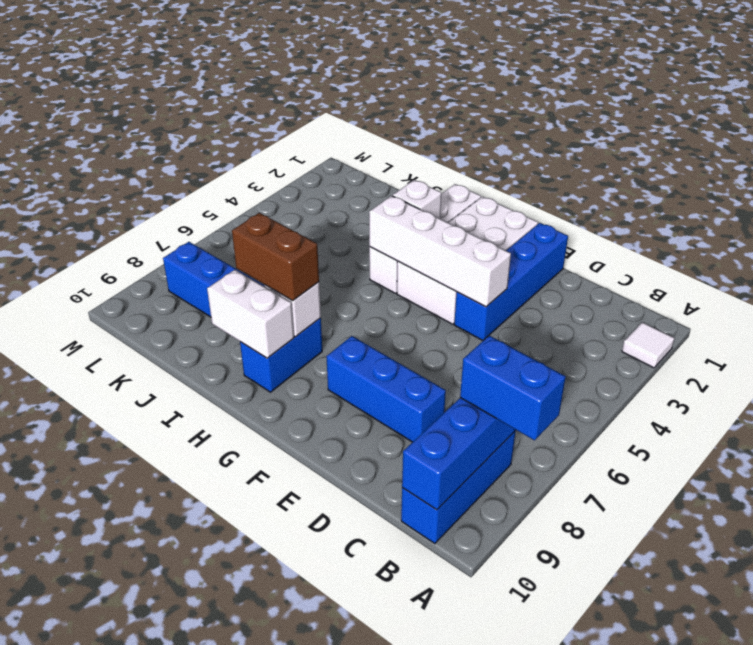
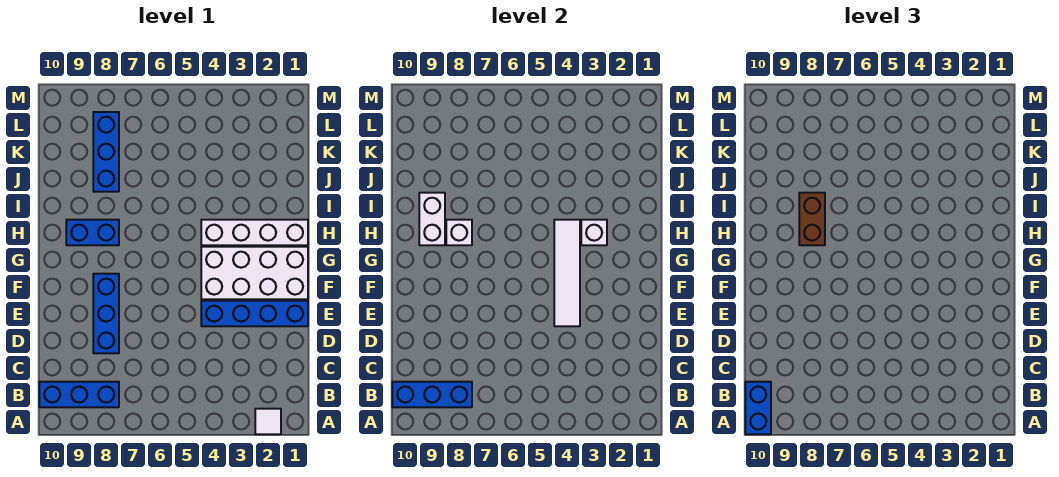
blue 1x2 brick [460,336,566,440] -> blue 1x2 brick moved to [745,382,771,434]
white 1x4 brick [369,196,511,307] -> white 1x4 tile [554,220,580,326]

